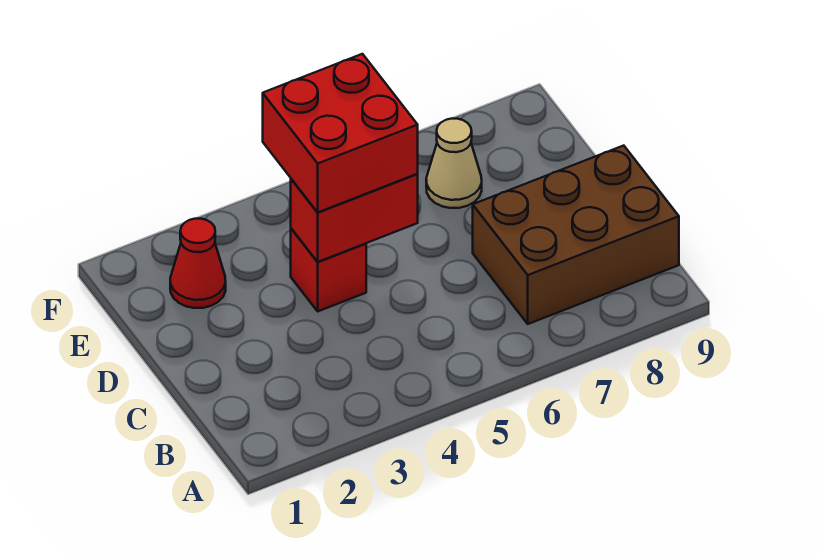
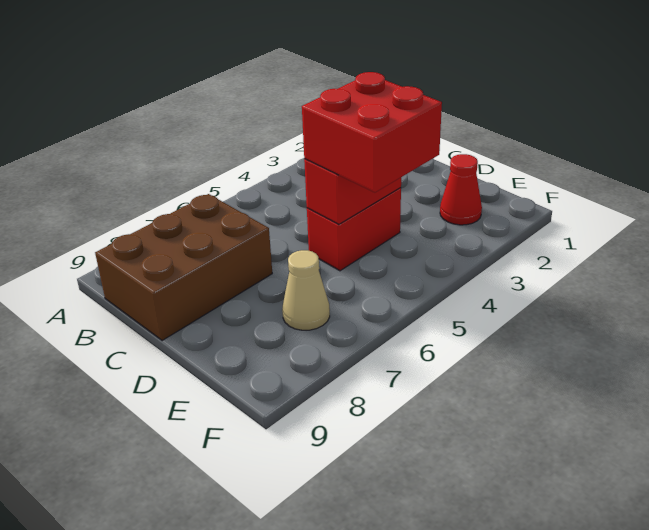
red 1x1 brick [291,229,366,311] -> red 1x2 brick [307,188,401,271]

